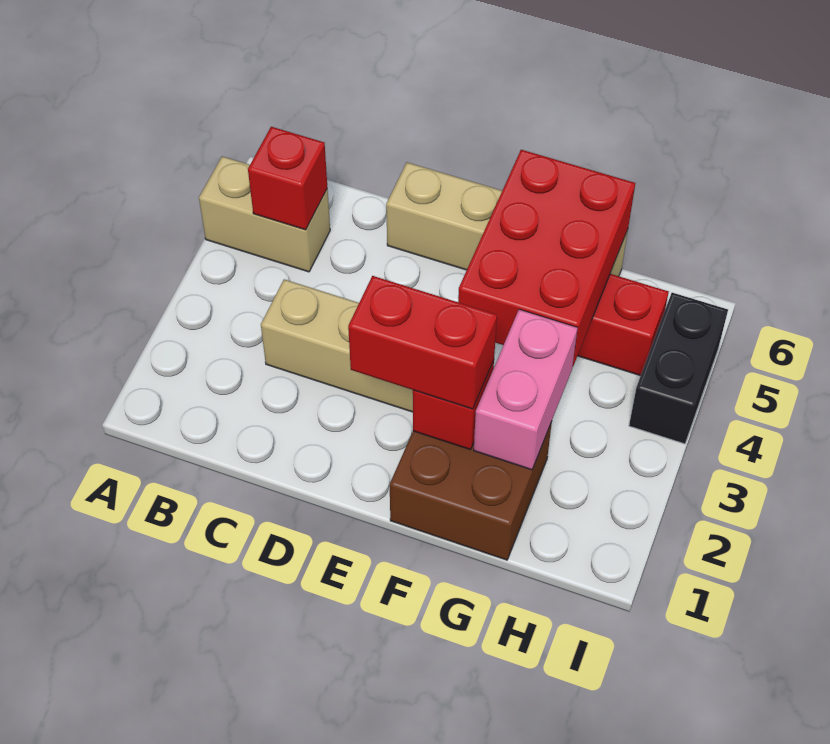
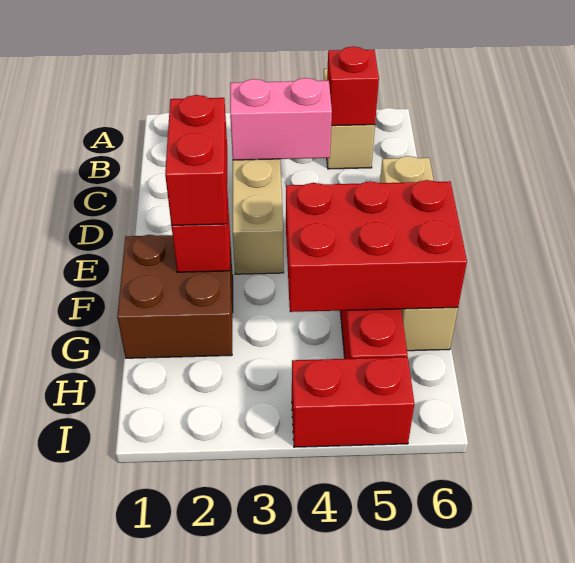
pink 1x2 brick [474,309,578,470] -> pink 1x2 brick moved to [230,78,332,160]
black 1x2 brick [629,293,728,444] -> red 1x2 brick [292,357,414,447]

